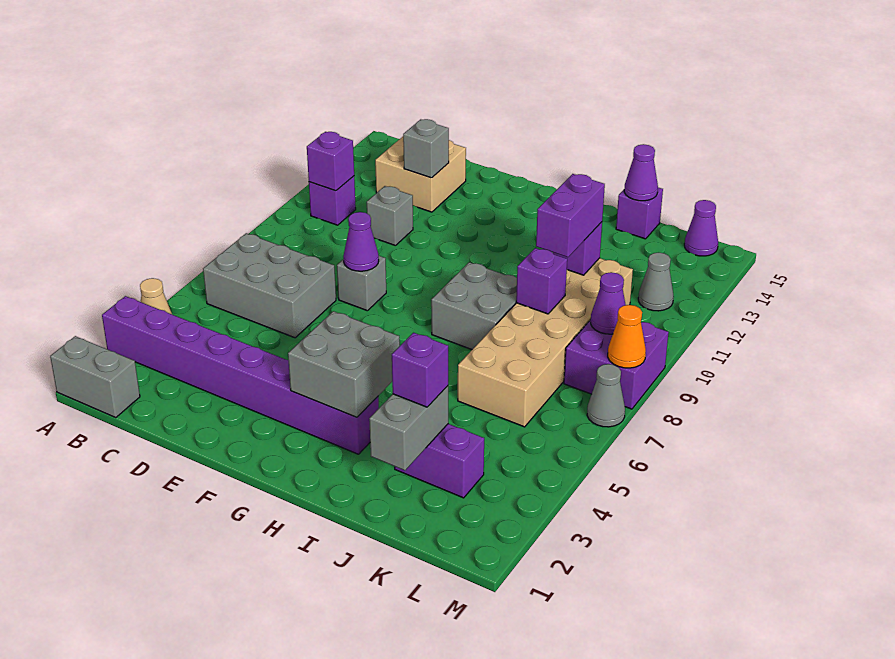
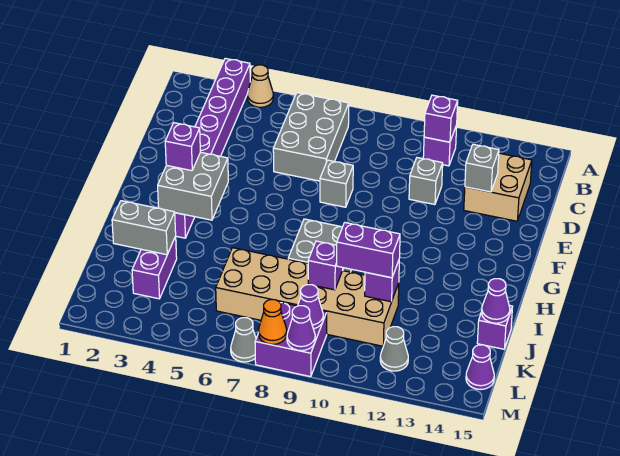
grey 1x2 brick [50,336,140,418] -> none
purple 1x1 cone [343,212,379,271] -> purple 1x1 cone moved to [287,306,315,351]
purple 1x1 brick [392,333,448,407] -> purple 1x1 brick moved to [165,123,200,171]

